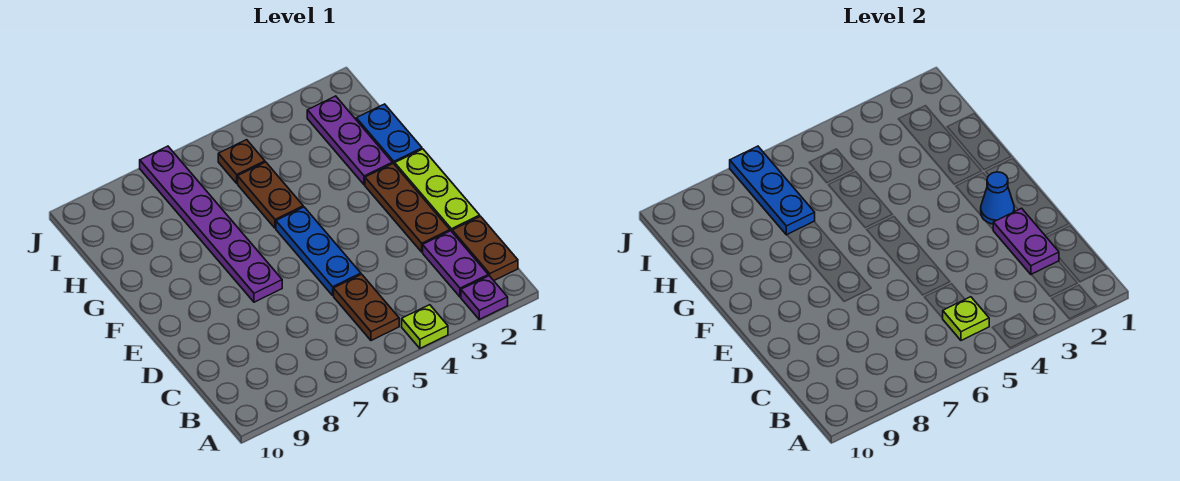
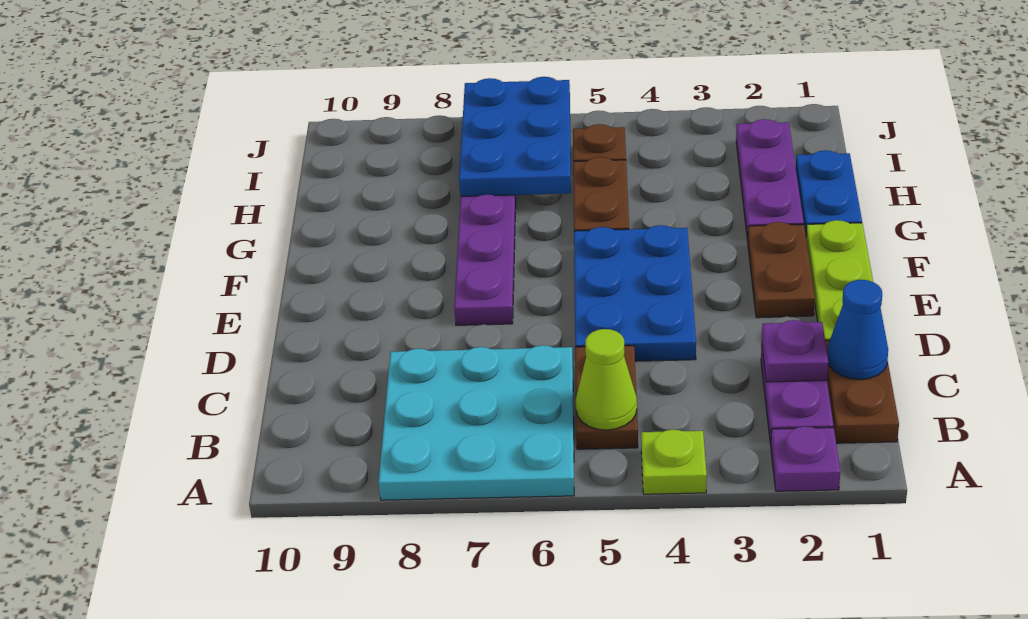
none -> cyan 3x3 plate [378,345,574,500]
lime 1x1 plate [943,297,989,340] -> lime 1x1 cone [576,329,637,430]
purple 1x2 plate [993,208,1059,274] -> purple 1x1 plate [762,320,828,382]
brown 1x3 plate [365,164,450,252] -> brown 1x2 plate [748,222,815,318]
blue 1x3 plate [276,207,361,295] -> blue 2x3 plate [574,225,696,361]
blue 1x1 cone [981,172,1014,224] -> blue 1x1 cone moved to [827,280,888,380]
blue 1x3 plate [730,146,815,235] -> blue 2x3 plate [459,77,571,197]

